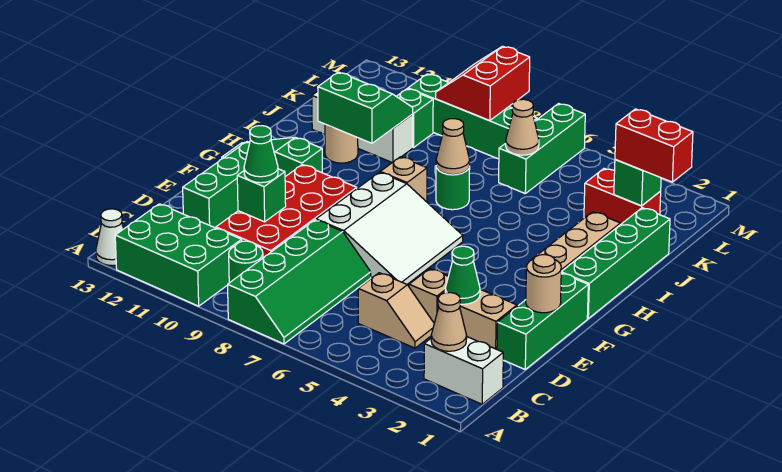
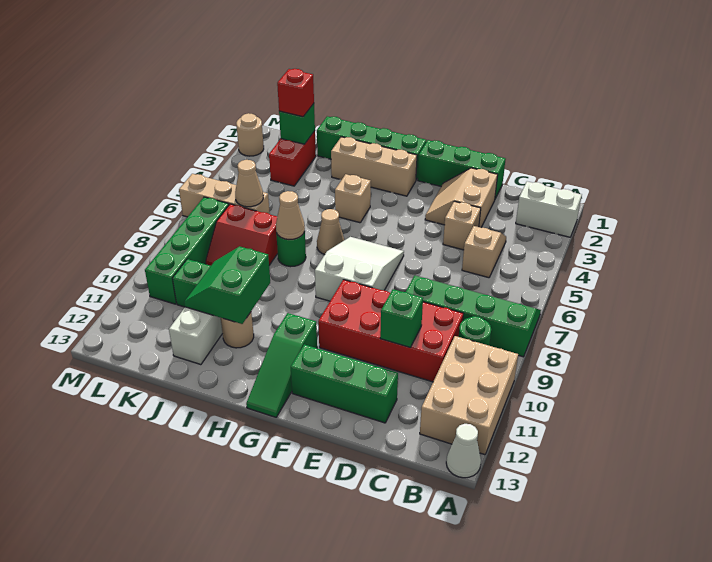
green 2x3 brick [115,204,242,306] -> tan 2x3 brick [420,336,518,455]
white 1x2 brick [424,337,503,404] -> white 1x2 brick turned to [516,181,582,237]
tan 1x1 cone [431,292,467,351] -> tan 1x1 cone moved to [317,209,344,255]
green 1x1 cone [445,246,480,304] -> none
green 1x1 cone [244,126,278,183] -> none
tan 1x1 round brick [526,255,561,313] -> tan 1x1 round brick moved to [236,113,264,156]
white 3x3 slope [316,172,463,284] -> white 2x3 slope [315,237,404,301]
tan 1x1 brick [380,157,427,202] -> tan 1x1 brick moved to [335,174,371,223]
red 1x2 brick [615,109,693,182] -> red 1x1 brick [277,69,314,117]
green 1x3 brick [499,104,585,193] -> tan 1x3 brick [179,174,270,217]
red 2x2 slope [436,46,530,121] -> red 2x2 slope moved to [206,204,278,266]

